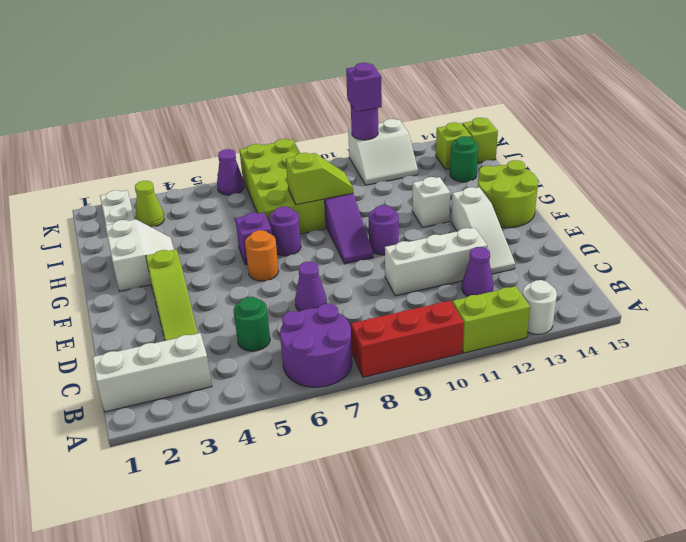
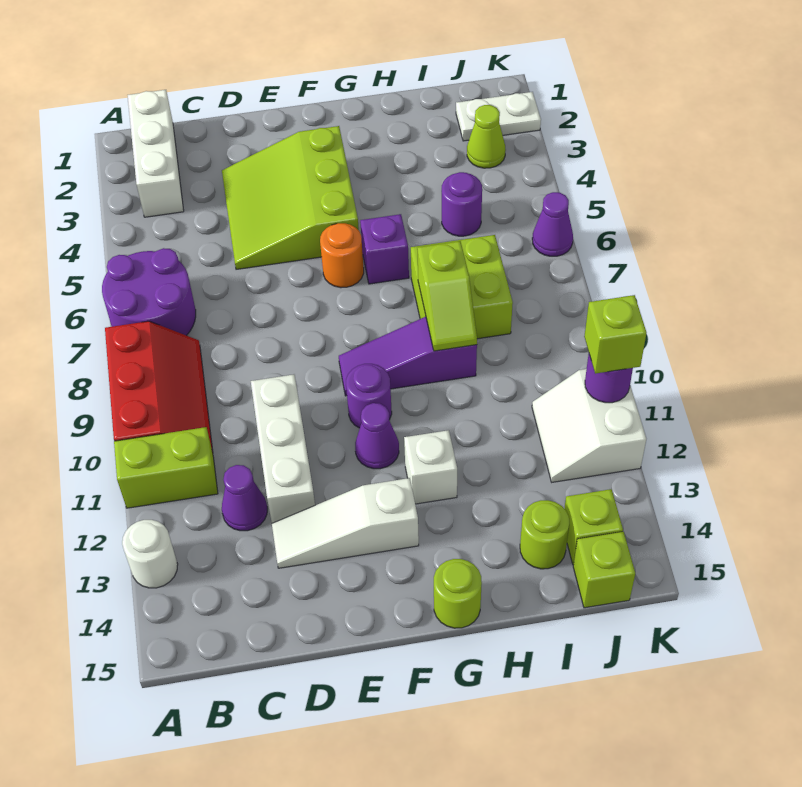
lime 1x2 brick [452,286,530,353] -> lime 1x2 brick turned to [114,427,218,508]
green 1x1 round brick [234,297,270,351] -> none
lime 1x3 slope [146,249,198,341] -> lime 3x3 slope [222,126,359,269]
purple 1x1 cone [295,262,327,311] -> purple 1x1 cone moved to [355,403,399,469]
lime 2x2 round brick [478,160,538,228] -> lime 1x1 round brick [434,559,482,628]
white 2x2 slope [106,219,174,291] -> none
purple 1x1 round brick [269,206,301,256] -> purple 1x1 round brick moved to [442,172,482,236]
lime 2x4 brick [239,139,326,234] -> lime 2x2 brick [411,235,513,339]
green 1x1 round brick [450,136,479,182] -> lime 1x1 round brick [520,500,569,569]
purple 1x1 brick [346,63,382,112] -> lime 1x1 brick [584,295,646,374]

